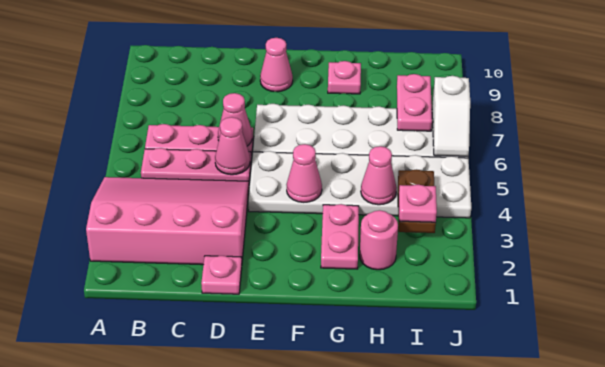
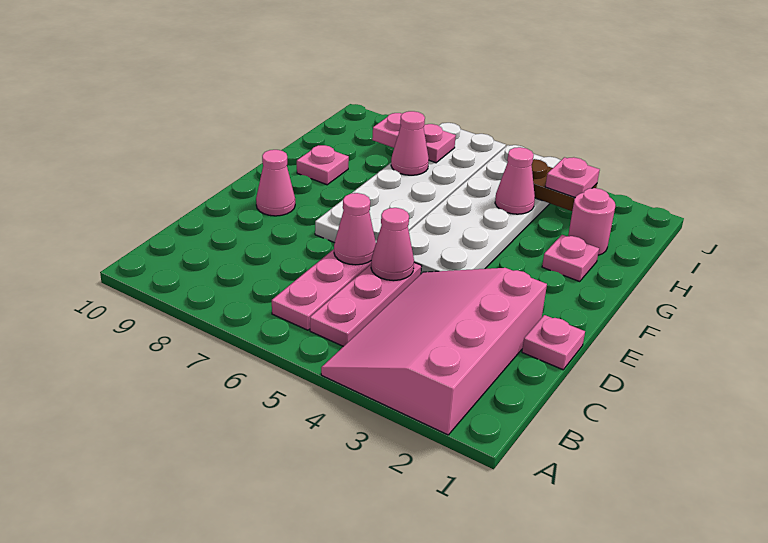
pink 1x1 cone [287,144,322,203] -> pink 1x1 cone moved to [391,111,429,175]
pink 1x2 plate [321,204,359,269] -> pink 1x1 plate [542,235,599,281]
white 1x2 slope [432,76,470,156] -> none

